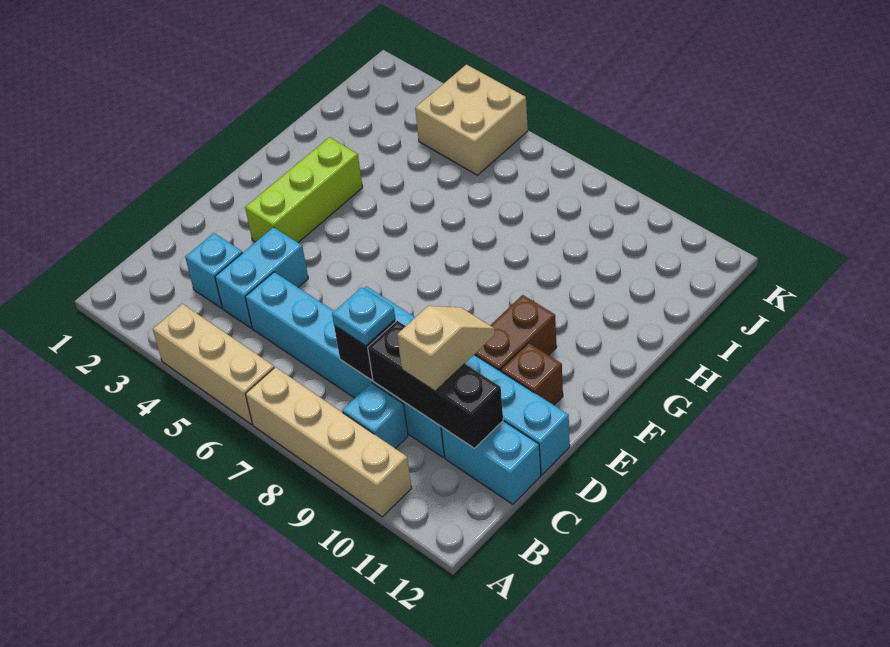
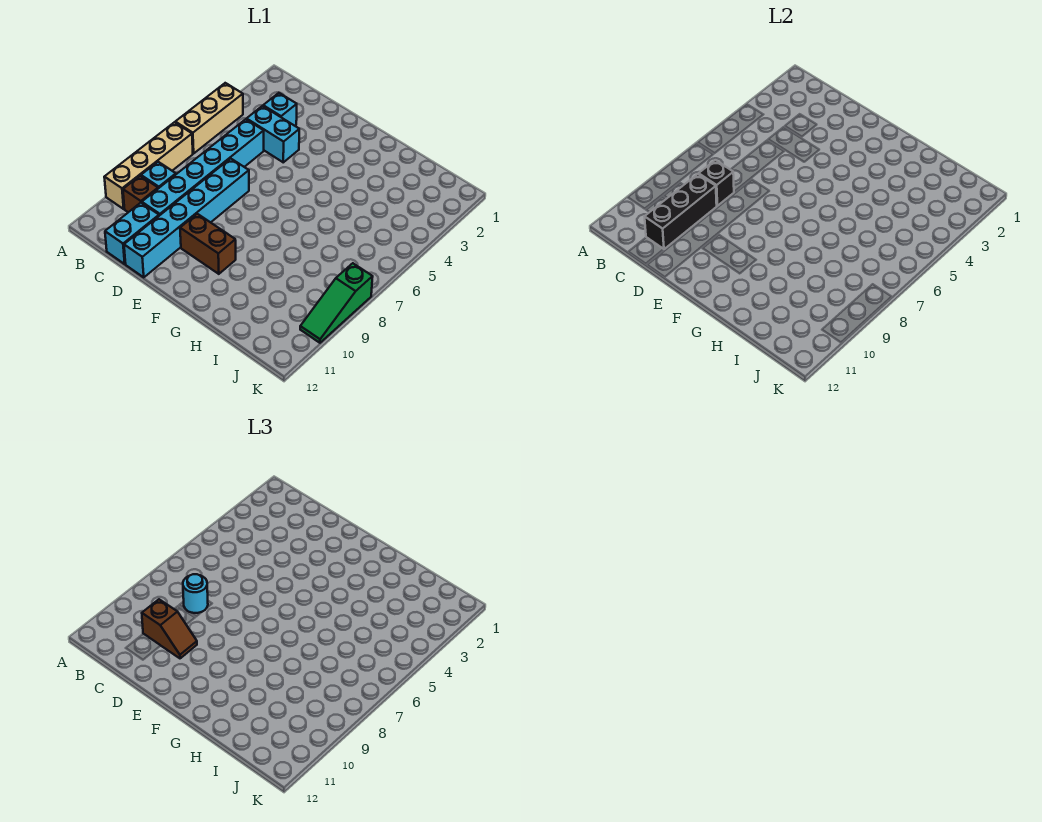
cyan 1x1 plate [332,287,395,346] -> cyan 1x1 round brick [183,574,208,613]
tan 1x2 slope [397,306,495,391] -> brown 1x2 slope [142,599,197,658]
lime 1x3 brick [245,137,363,242] -> none
brown 1x1 brick [501,343,563,405] -> brown 1x1 brick moved to [123,176,158,212]
tan 2x2 brick [415,65,528,175] -> none
none -> green 1x3 slope [300,263,373,343]

